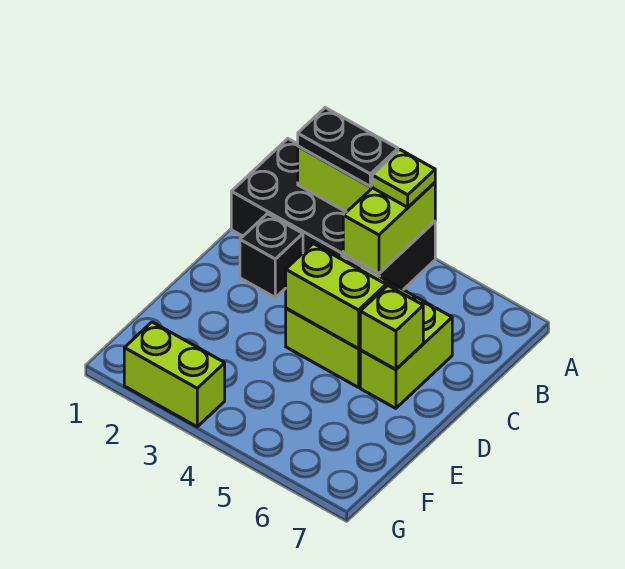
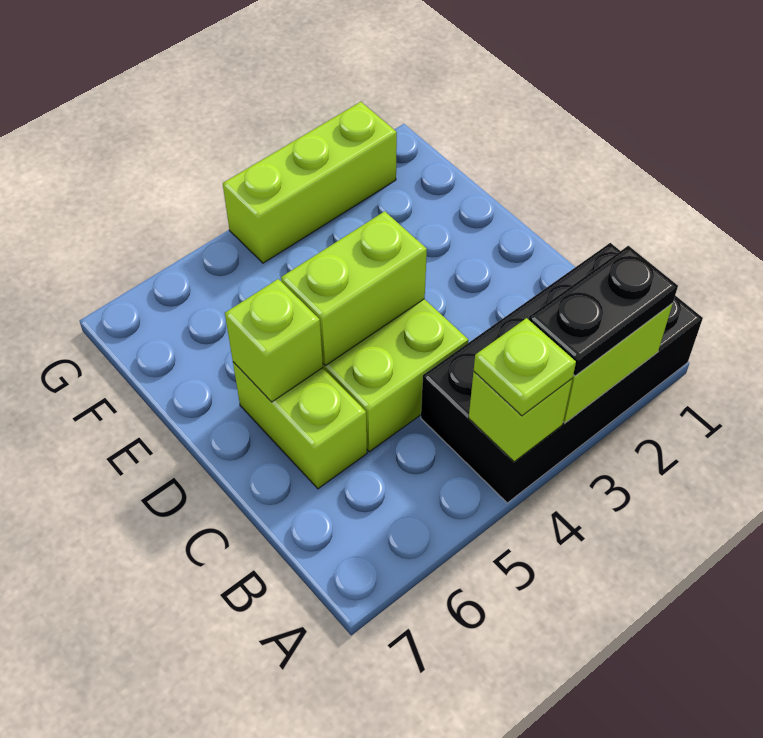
lime 1x2 brick [343,183,435,274] -> lime 1x1 brick [469,372,572,462]
black 1x1 brick [240,214,303,297] -> none
lime 1x2 brick [124,322,225,427] -> lime 1x3 brick [223,102,397,263]

